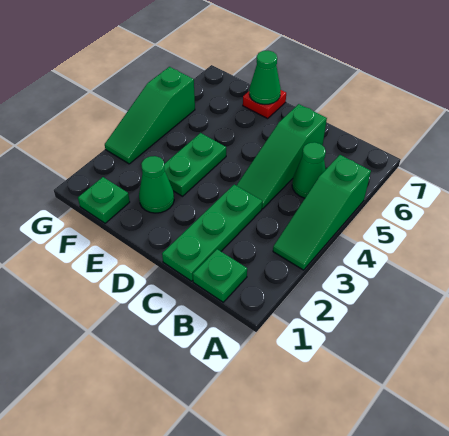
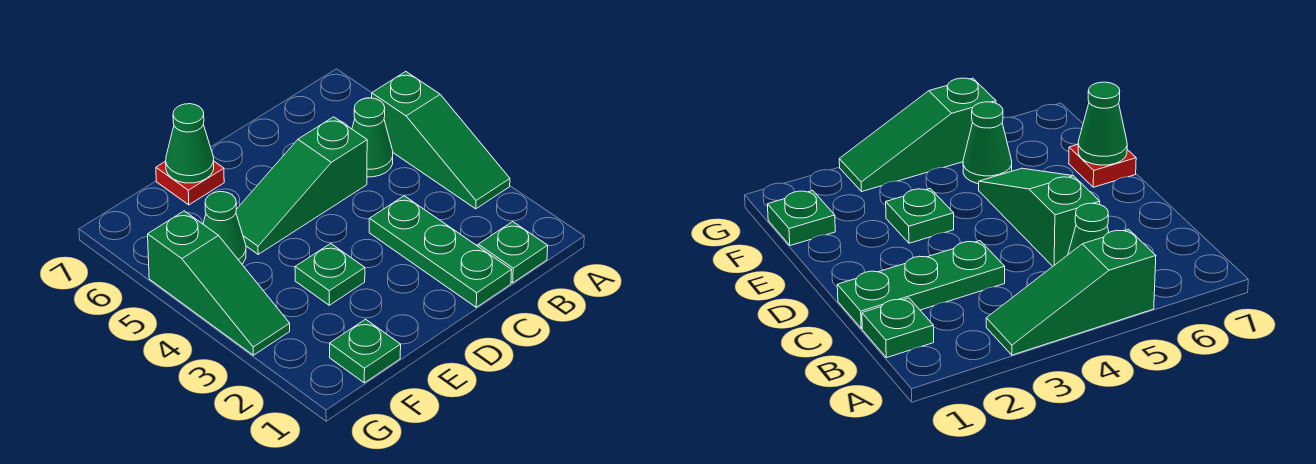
green 1x3 slope [236,104,327,209] -> green 1x3 slope turned to [236,117,367,254]
green 1x1 cone [139,156,174,213] -> green 1x1 cone moved to [203,192,246,264]
green 1x2 plate [164,133,226,196] -> green 1x1 plate [295,244,365,305]

